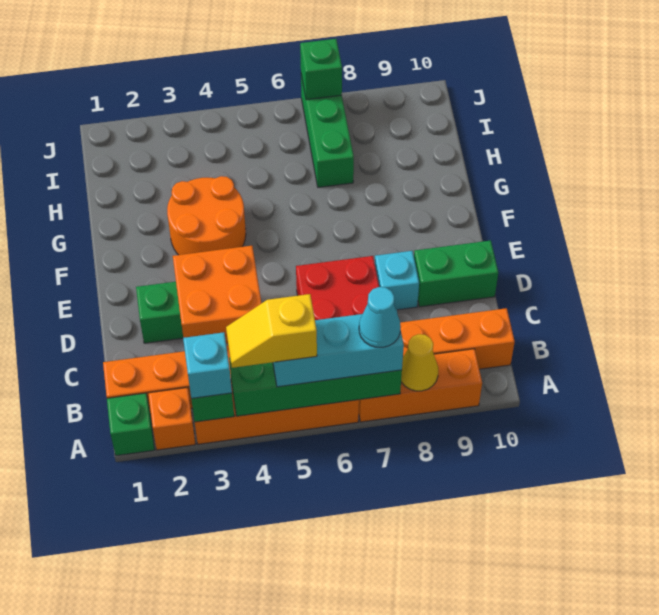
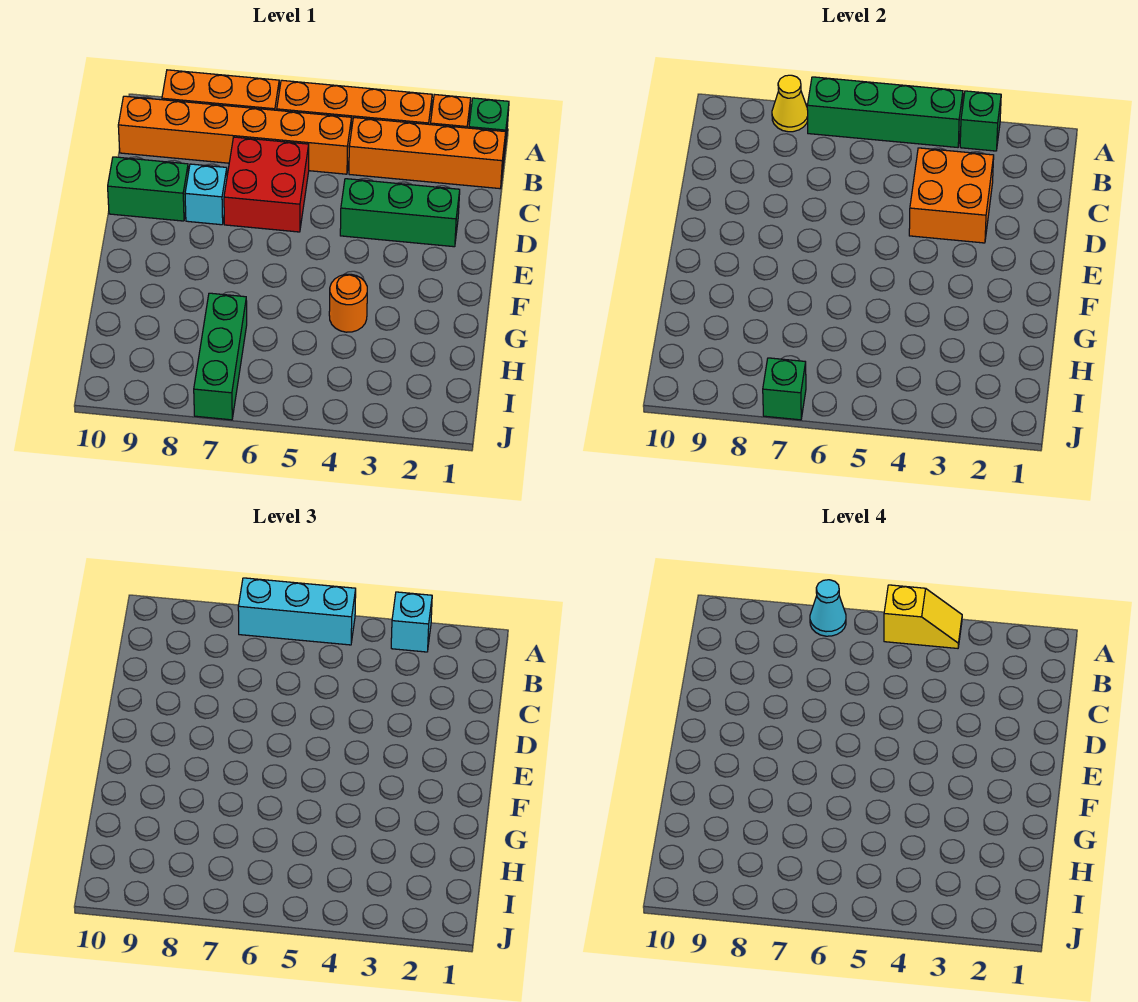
orange 2x2 round brick [167,176,246,255] -> orange 1x1 round brick [329,274,367,332]

